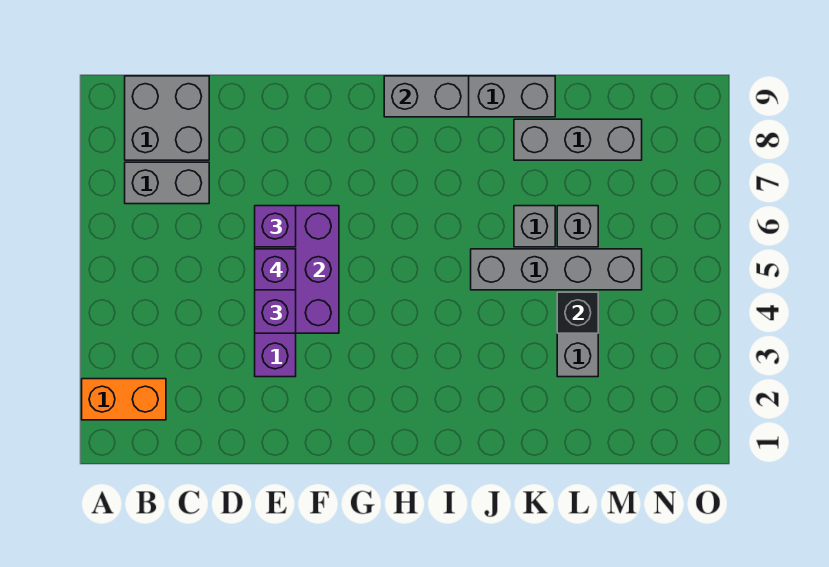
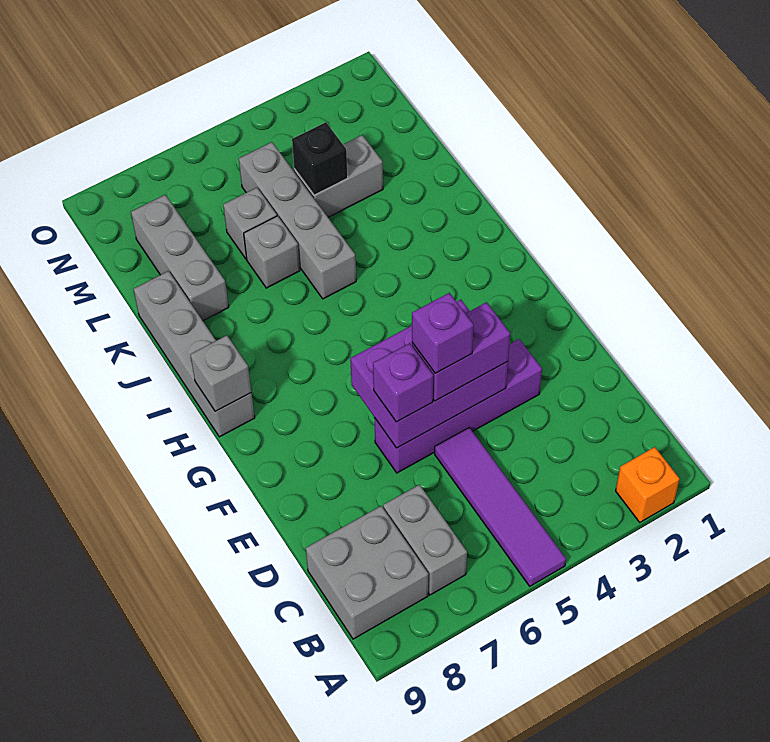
orange 1x2 brick [82,379,166,420] -> orange 1x1 brick [616,447,680,522]
none -> purple 1x4 tile [435,428,566,586]
grey 1x2 brick [384,76,469,117] -> grey 1x1 brick [190,335,251,411]

